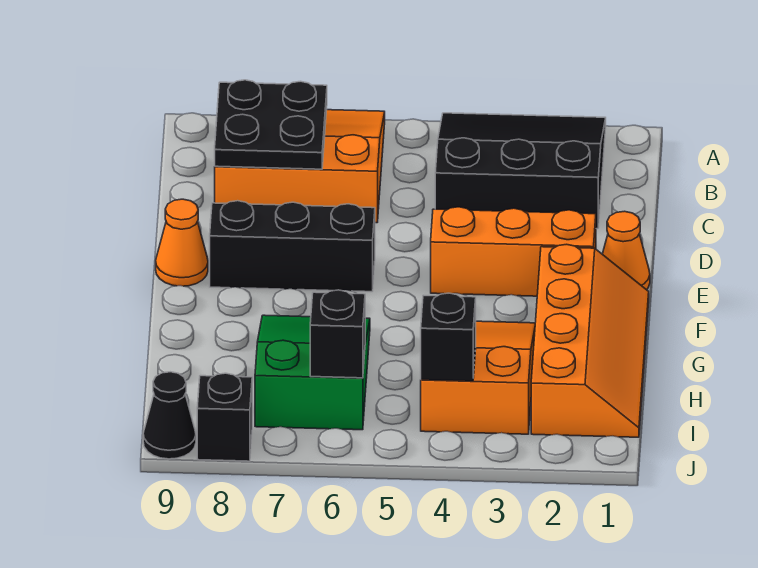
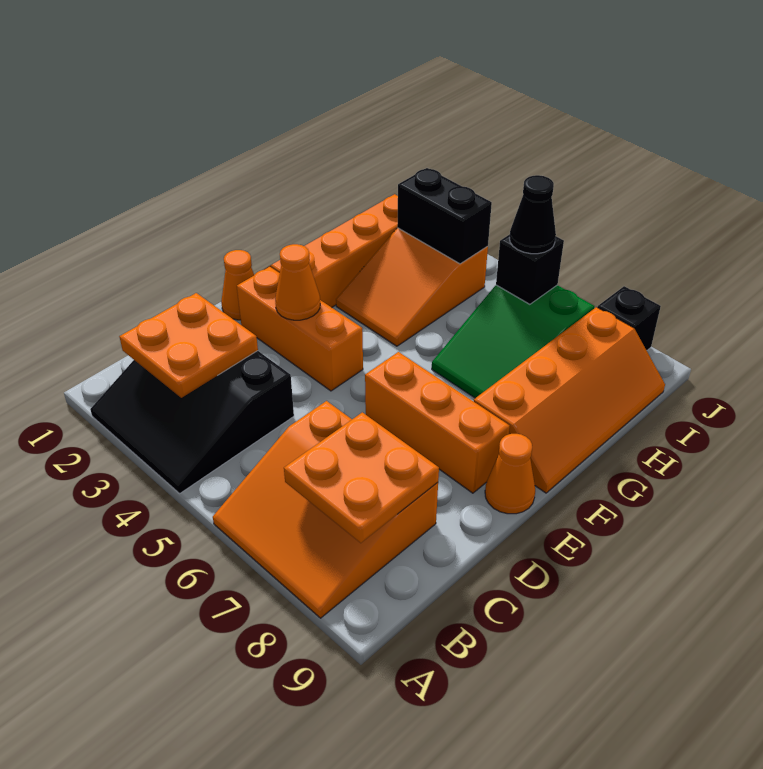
none -> orange 2x2 plate [119,293,258,398]
black 2x2 plate [215,80,327,169] -> orange 2x2 plate [284,412,439,543]
none -> orange 1x1 cone [275,244,320,320]
black 1x3 brick [210,201,375,292] -> orange 1x3 brick [365,352,510,493]
none -> orange 2x4 slope [474,307,665,493]
black 1x1 brick [421,293,476,381] -> black 1x2 brick [397,168,492,264]
black 1x1 cone [143,372,196,459] -> black 1x1 cone moved to [510,175,556,254]

